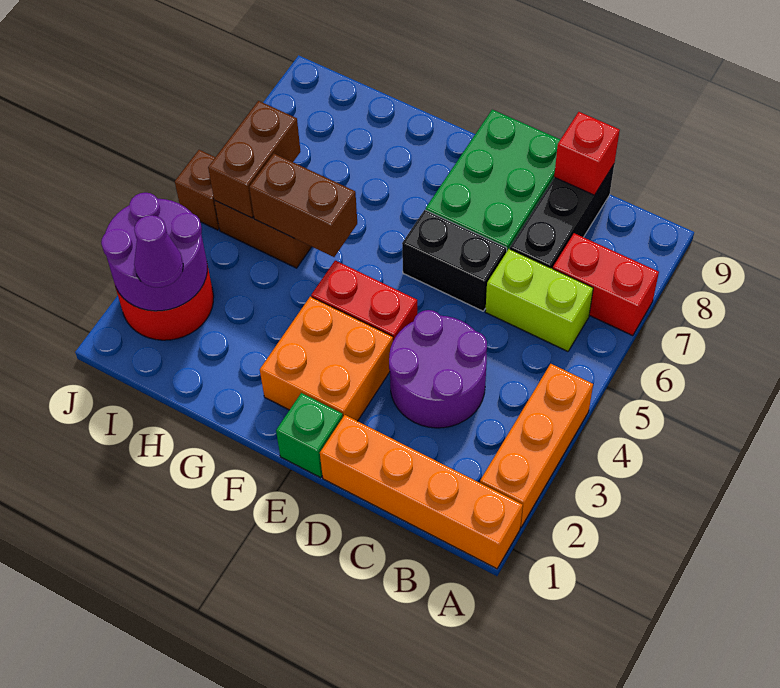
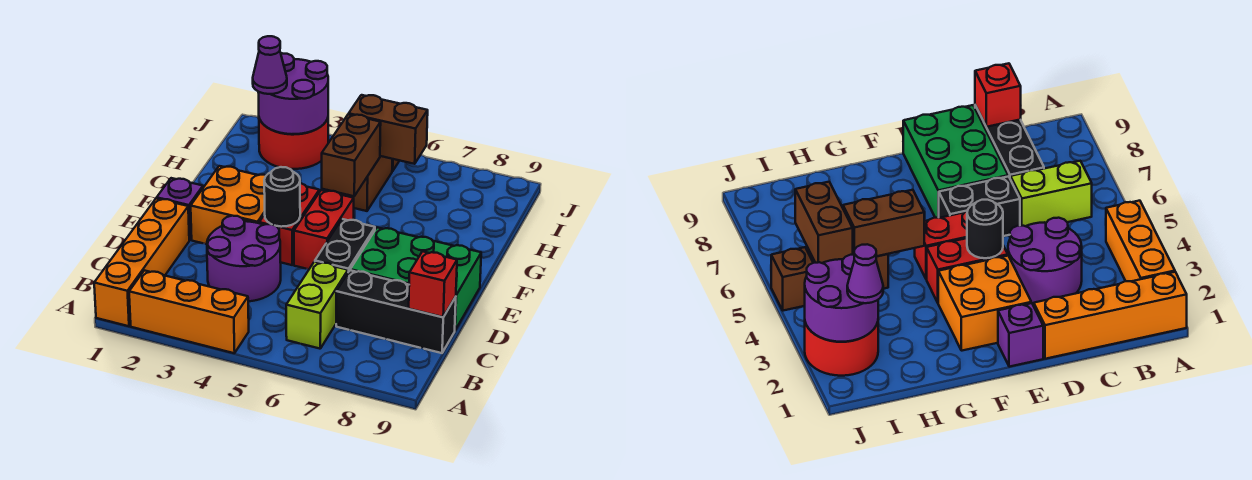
red 1x2 brick [553,233,659,336] -> red 1x2 brick moved to [294,190,354,269]
green 1x1 brick [276,393,343,478] -> purple 1x1 brick [157,178,203,240]
none -> black 1x1 round brick [264,167,300,227]

